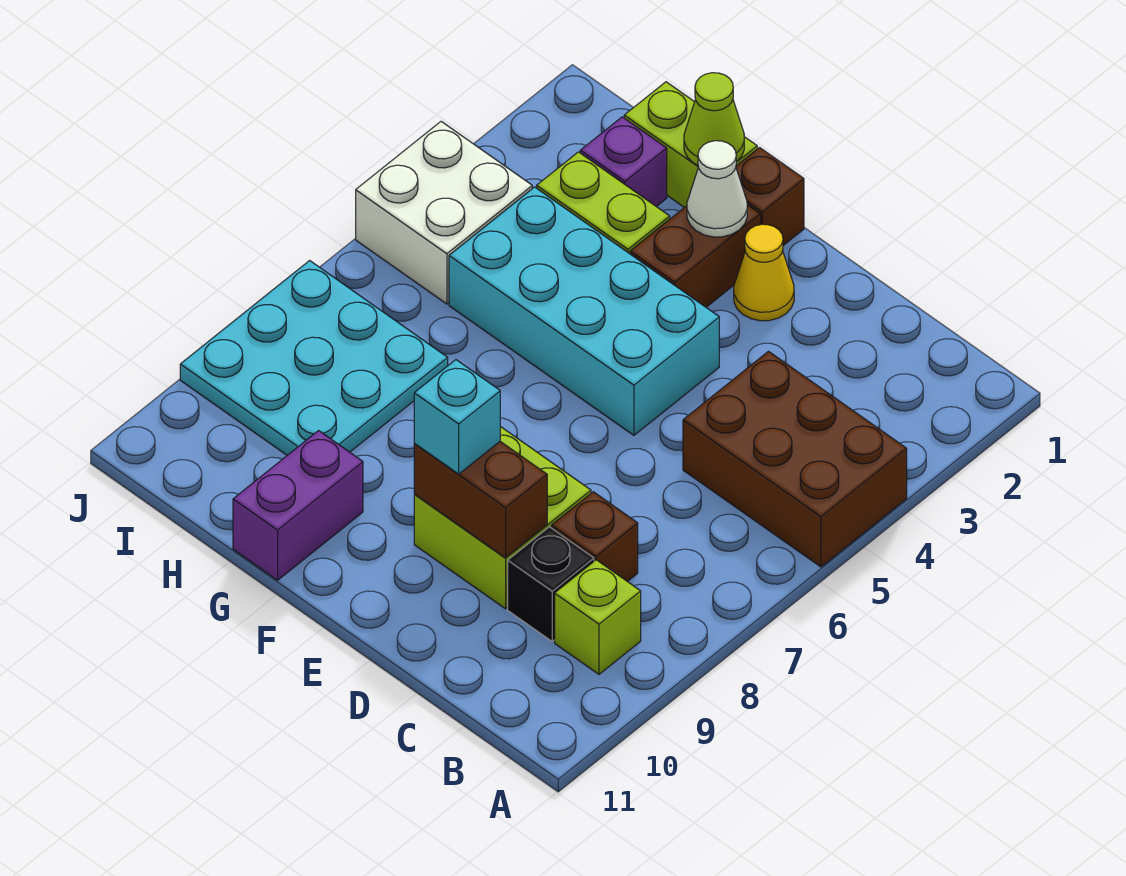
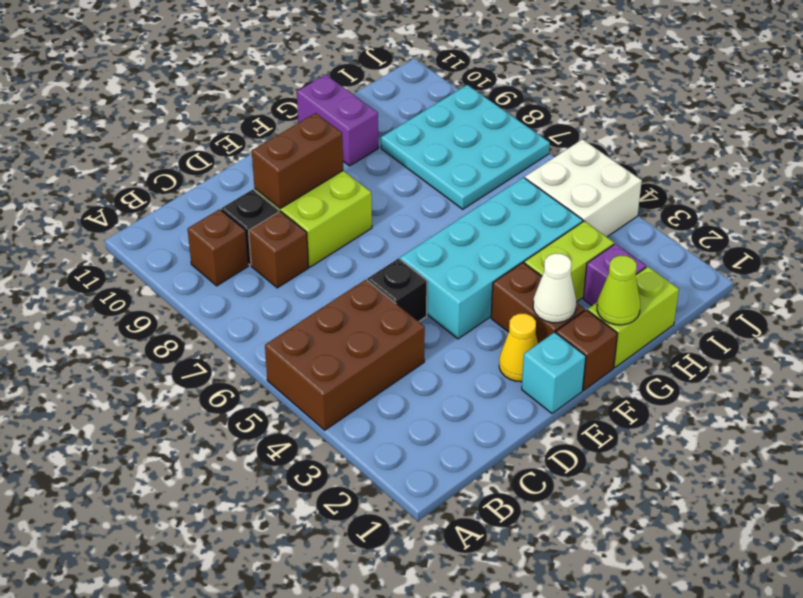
lime 1x1 brick [555,560,641,674] -> brown 1x1 brick [188,209,248,286]
none -> black 1x1 brick [367,258,427,322]
cyan 1x1 brick [414,360,500,474] -> cyan 1x1 brick moved to [522,332,586,413]

